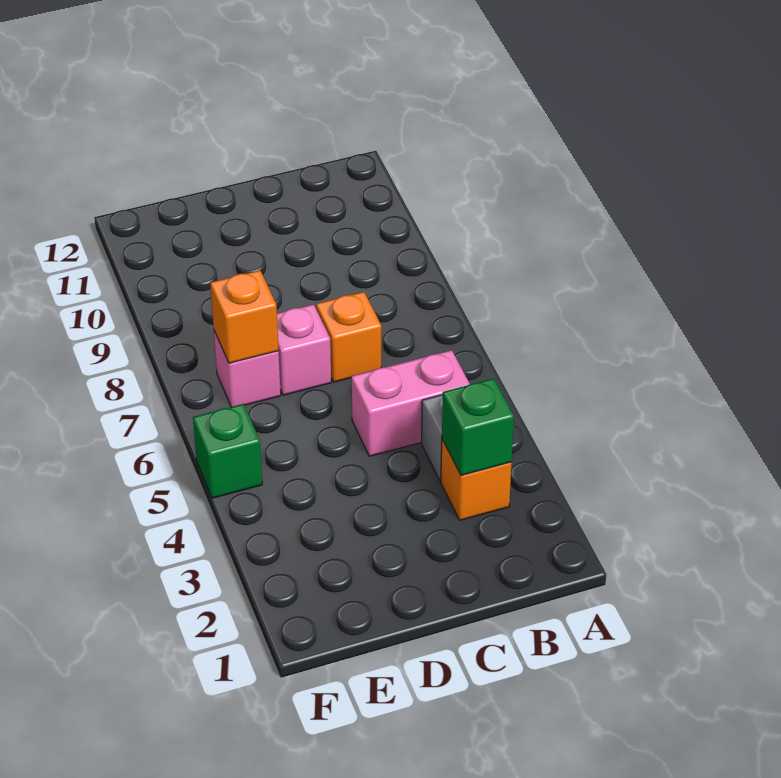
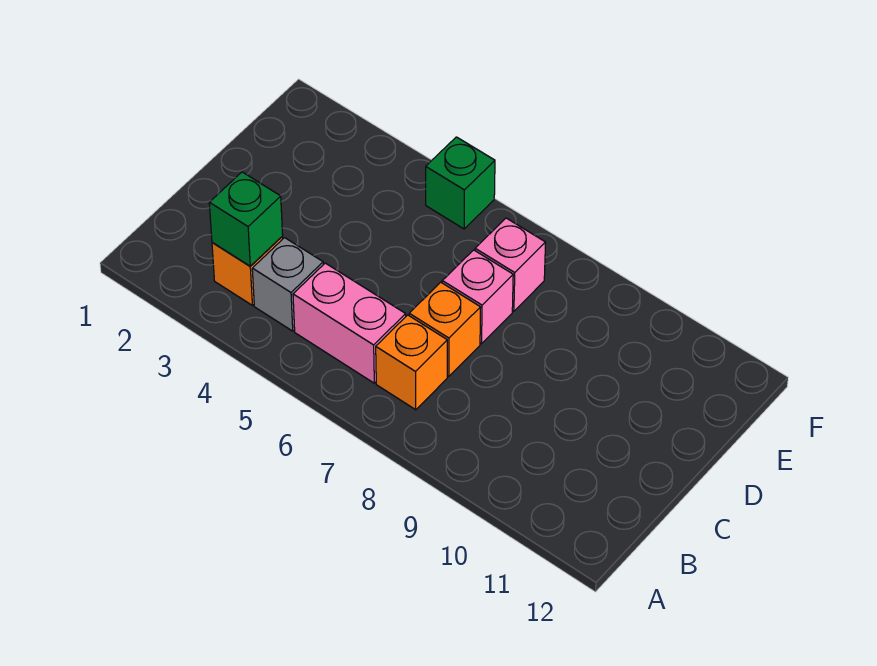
pink 1x2 brick [351,350,470,456] -> pink 1x2 brick turned to [293,263,406,383]
orange 1x1 brick [210,270,279,363] -> orange 1x1 brick moved to [376,315,447,410]

